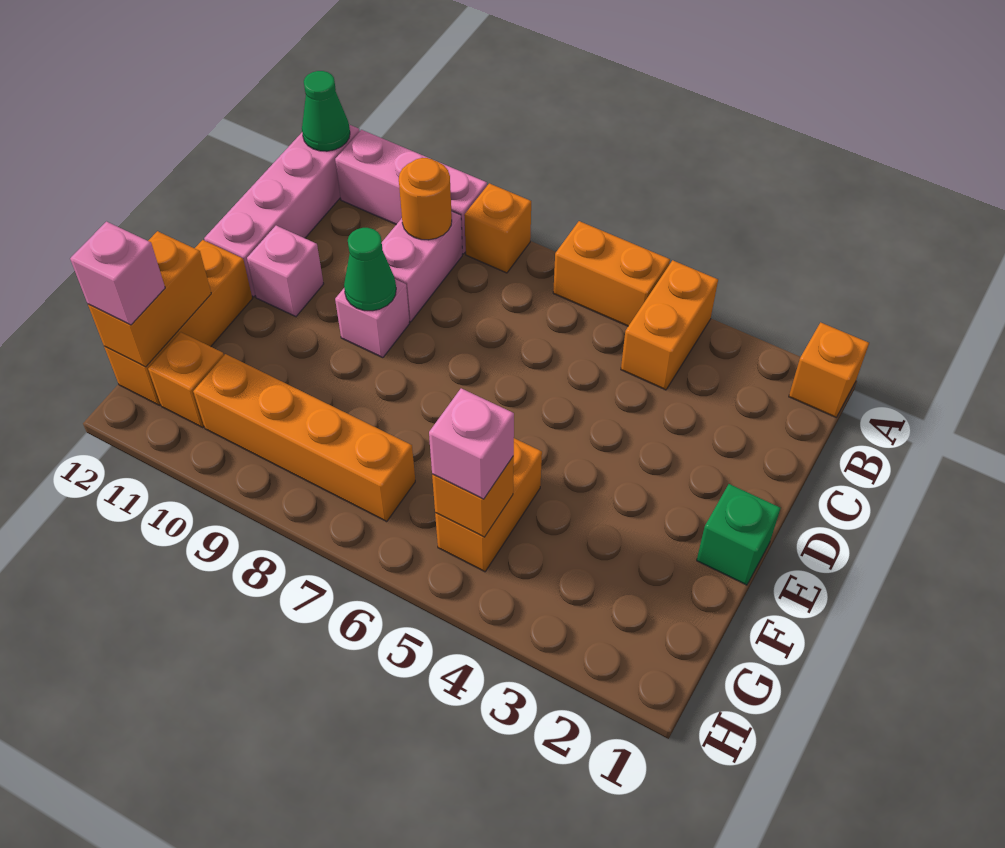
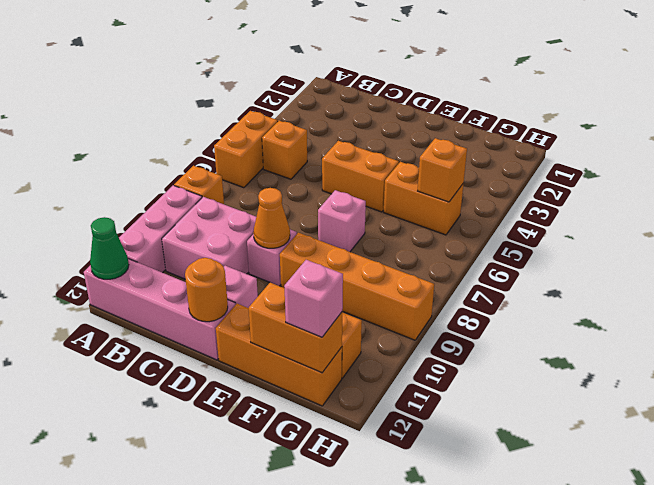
orange 1x1 brick [789,322,869,417] -> orange 1x1 brick moved to [262,121,307,179]
orange 1x2 brick [621,260,718,390] -> orange 1x2 brick moved to [322,141,399,212]
pink 1x2 brick [382,211,462,322] -> pink 2x2 brick [162,197,256,279]
orange 1x1 round brick [399,158,452,240] -> orange 1x1 round brick moved to [185,258,228,322]
green 1x1 cone [344,228,396,311] -> orange 1x1 cone [253,188,290,248]
green 1x1 brick [697,484,781,585] -> none
pink 1x1 brick [429,388,514,499] -> pink 1x1 brick moved to [318,190,366,252]
orange 1x4 brick [193,354,415,522] -> orange 1x4 brick turned to [280,233,434,340]

